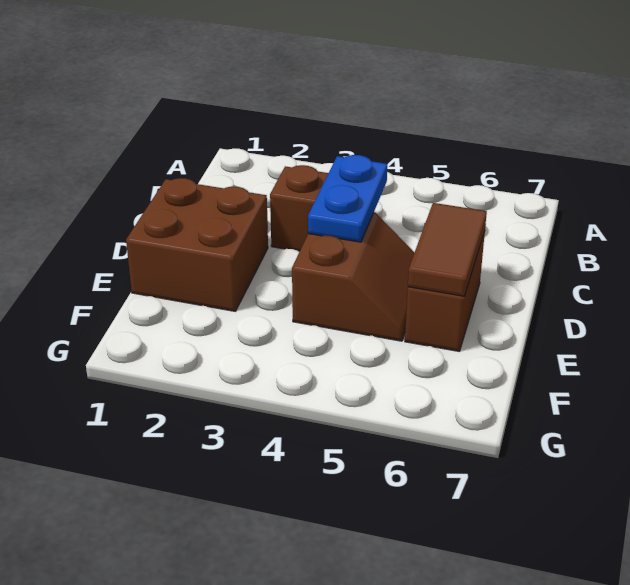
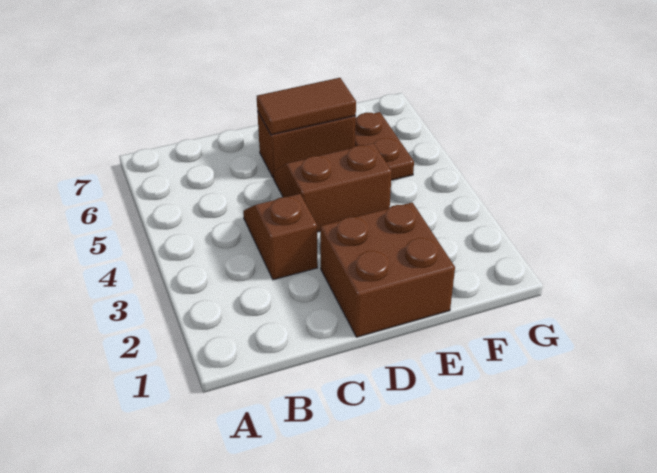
blue 1x2 plate [308,155,387,242] -> none
none -> brown 1x2 plate [355,112,414,180]

